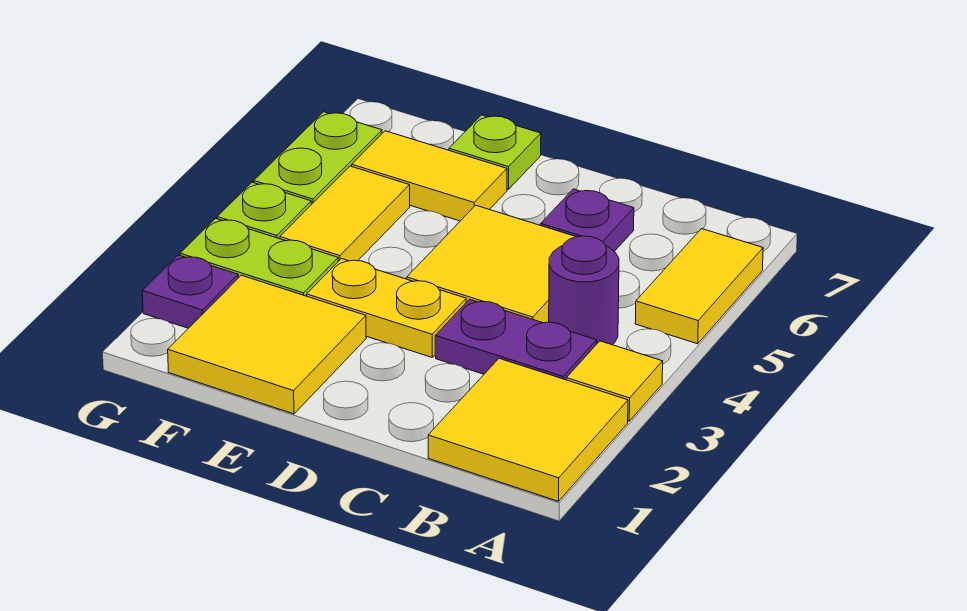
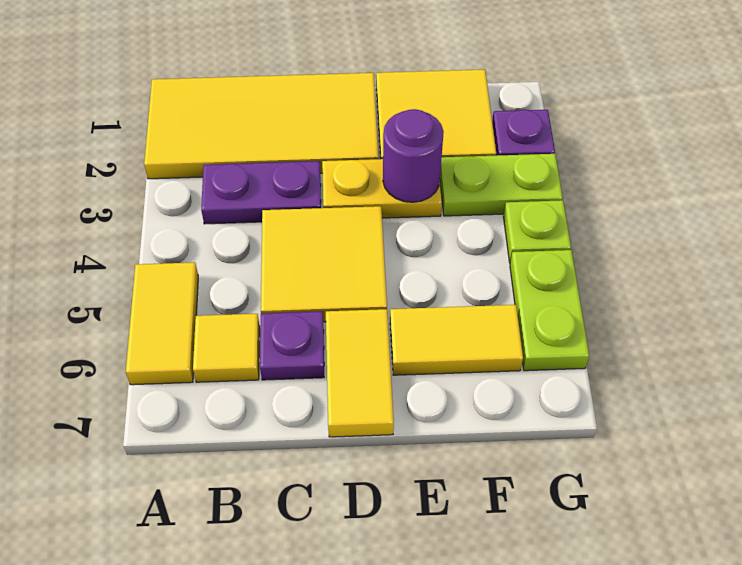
yellow 2x2 tile [428,358,628,501] -> yellow 2x4 tile [144,73,379,179]
yellow 1x1 tile [566,341,663,421] -> yellow 1x1 tile moved to [193,314,260,382]
purple 1x1 round brick [549,236,619,345] -> purple 1x1 round brick moved to [383,109,444,202]
lime 1x1 plate [449,115,541,189] -> none
yellow 1x2 tile [280,166,410,261] -> yellow 1x2 tile moved to [326,309,394,437]

